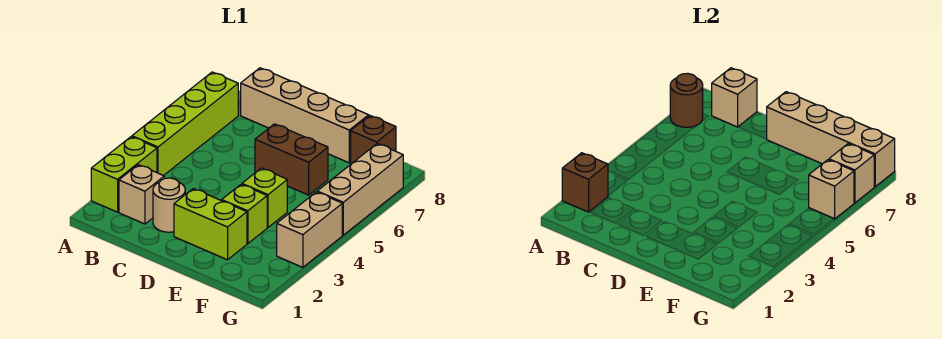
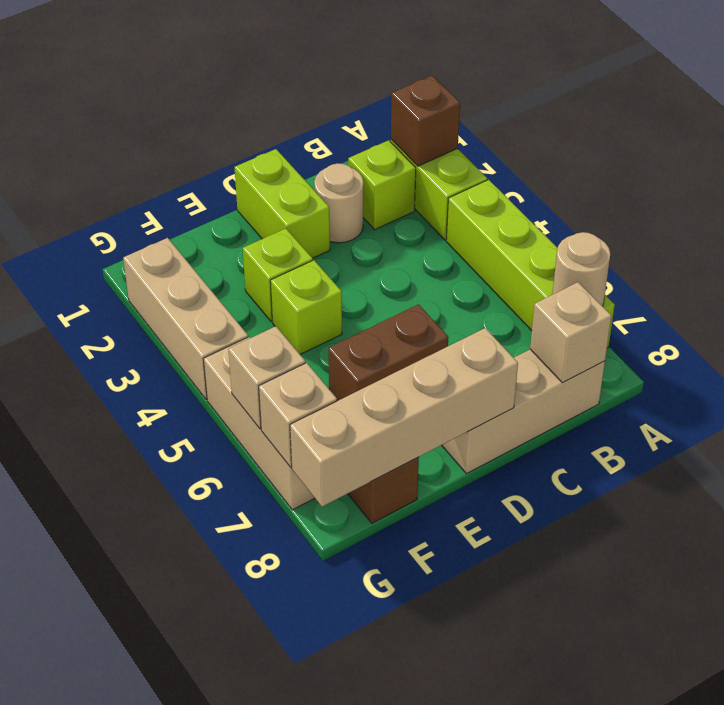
brown 1x1 round brick [670,73,703,127] -> tan 1x1 round brick [552,232,610,306]
tan 1x1 brick [119,165,164,224] -> lime 1x1 brick [348,140,416,229]
tan 1x4 brick [241,68,369,163] -> tan 1x3 brick [442,349,605,474]
lime 1x2 brick [174,189,247,260] -> lime 1x2 brick turned to [235,149,330,258]
tan 1x2 brick [277,192,342,267] -> tan 1x3 brick [123,238,248,400]

